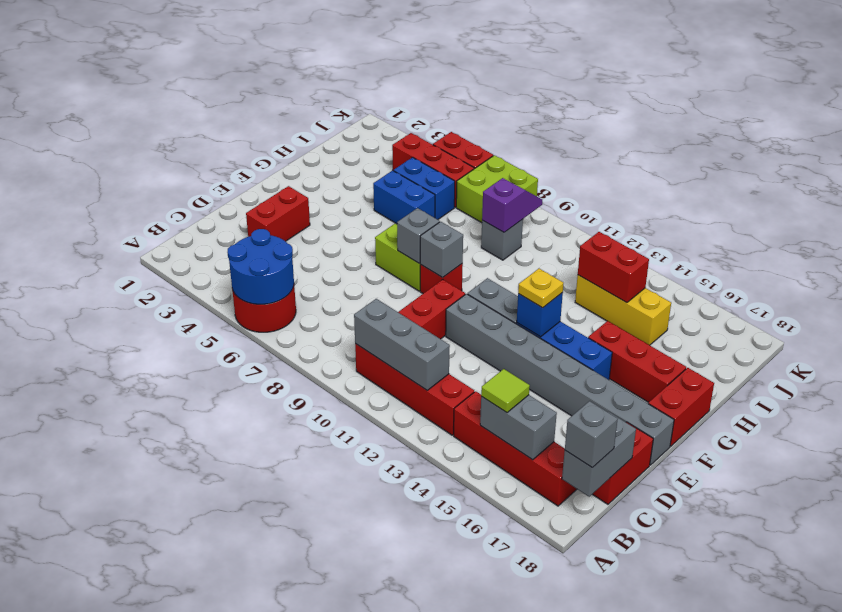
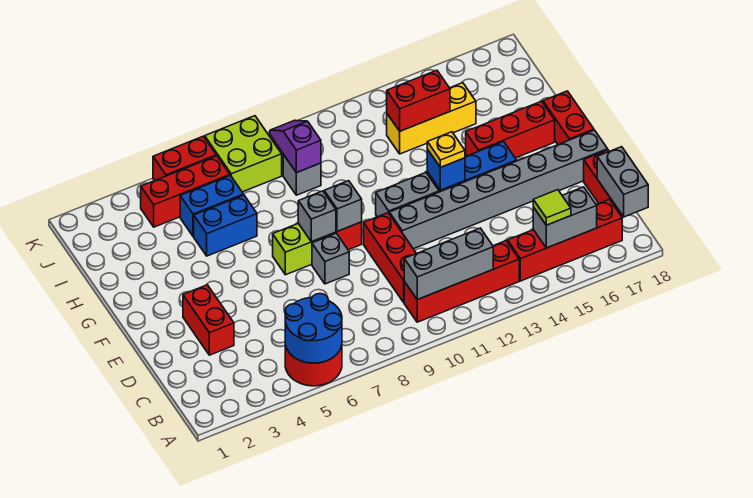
grey 1x1 brick [565,401,618,468] -> grey 1x1 brick moved to [312,233,349,284]

